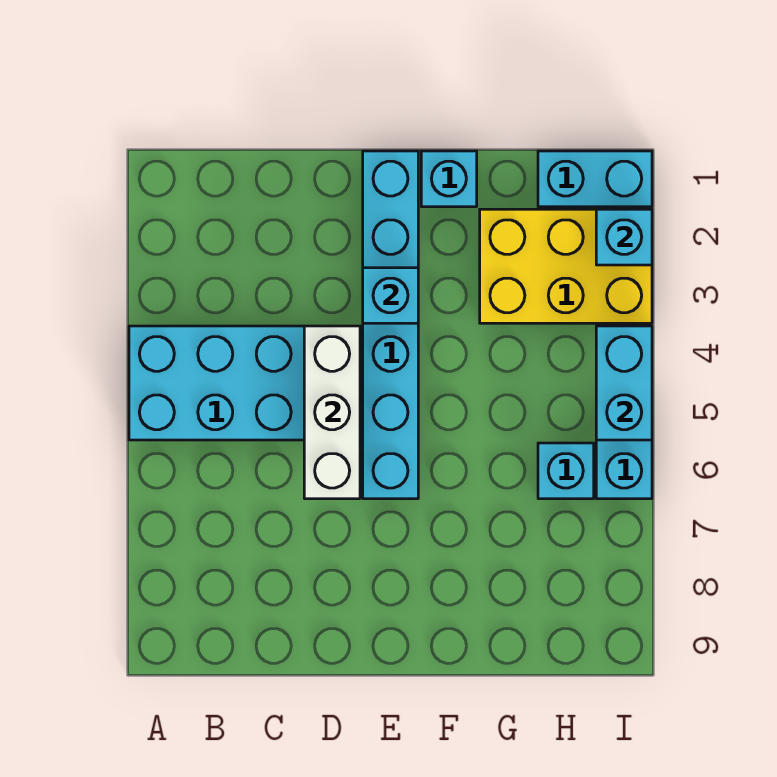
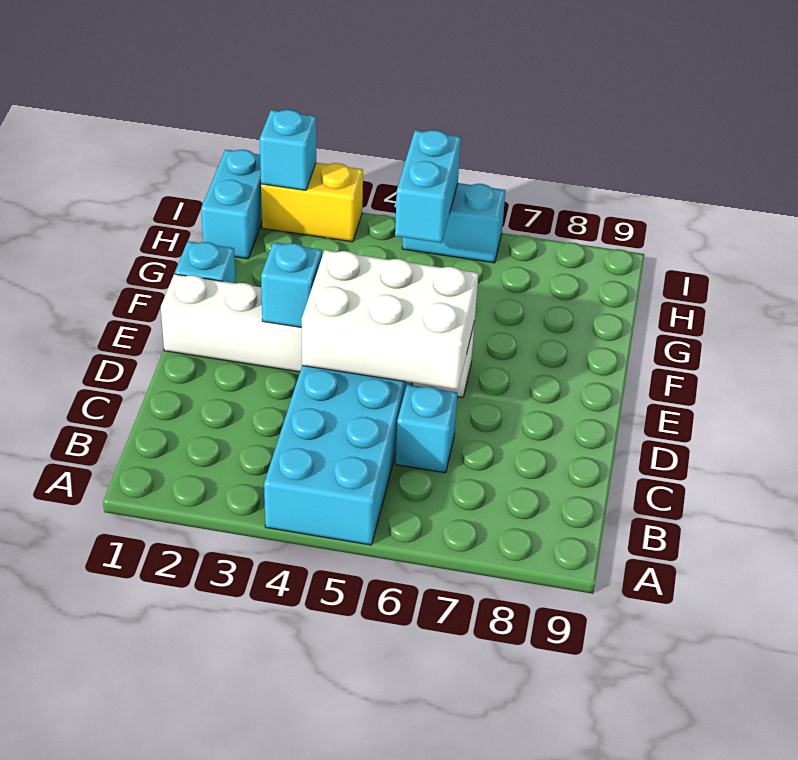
white 1x3 brick [304,326,360,499] -> white 2x3 brick [302,250,479,390]
cyan 1x6 brick [363,151,418,499] -> white 1x6 brick [161,274,475,397]
yellow 2x3 brick [480,209,652,323] -> yellow 1x2 brick [261,163,363,242]
cyan 1x1 brick [538,443,594,499] -> cyan 1x1 brick moved to [395,384,458,473]
cyan 1x2 brick [596,326,652,440] -> cyan 1x2 brick turned to [395,130,461,243]

